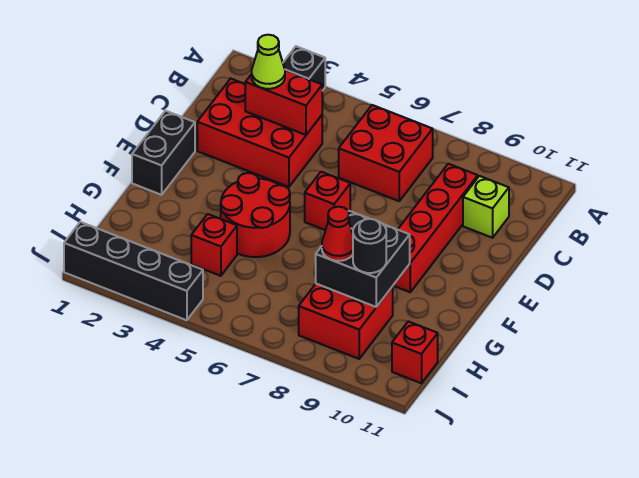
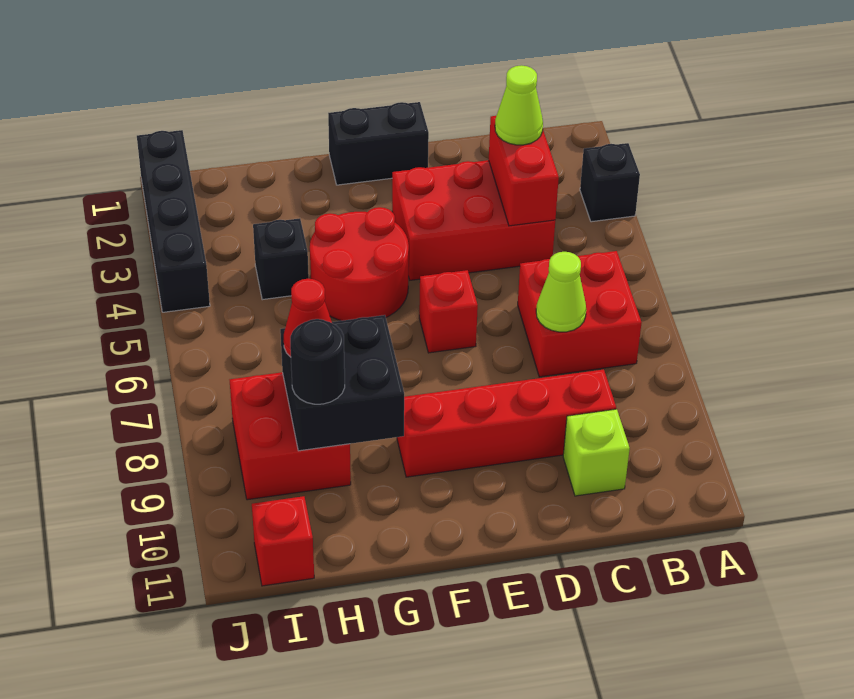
red 2x3 brick [197,79,322,187] -> red 2x3 brick turned to [392,160,555,280]
none -> lime 1x1 cone [536,252,586,332]
red 1x1 brick [191,214,237,276] -> black 1x1 brick [253,218,309,300]

